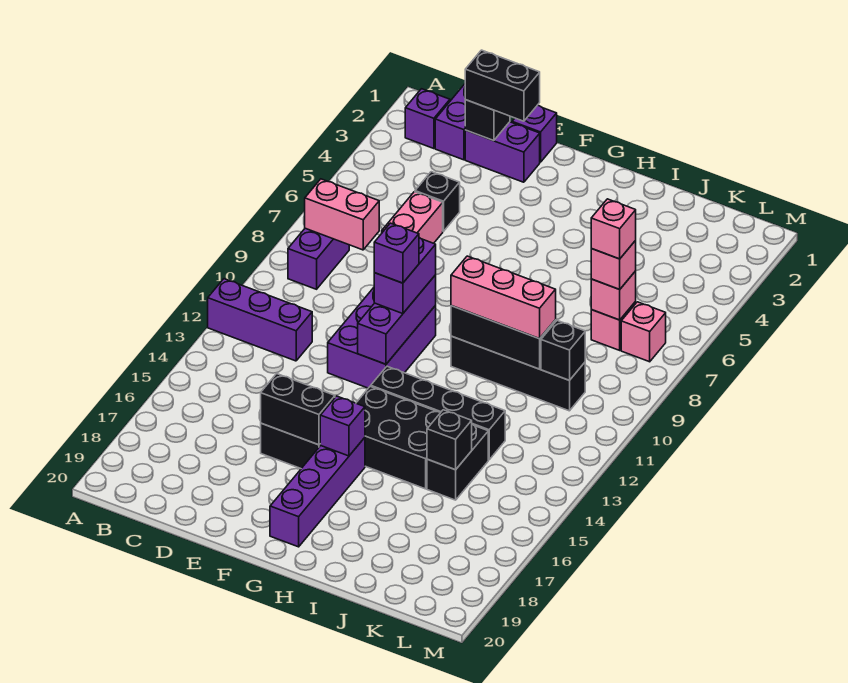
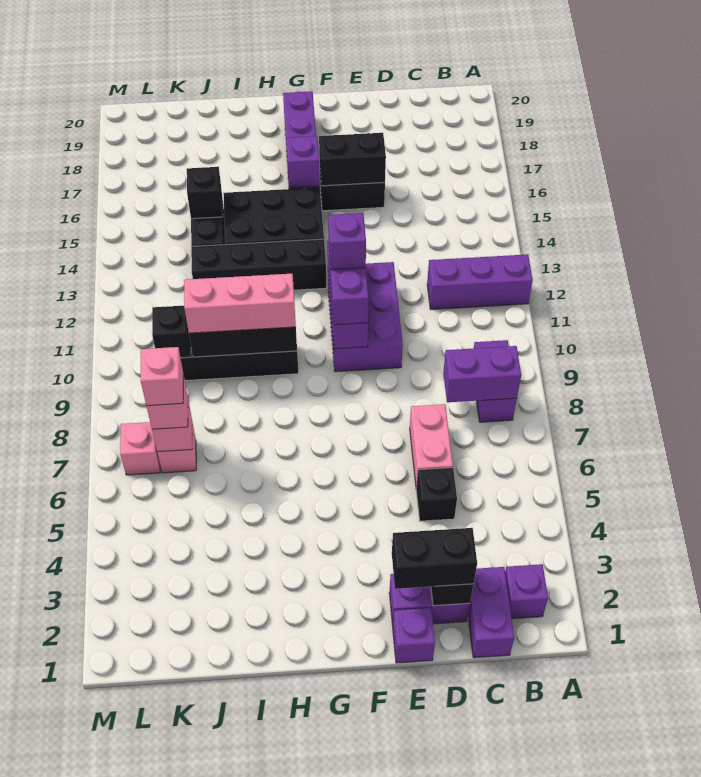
pink 1x2 brick [305,179,379,250] -> purple 1x2 brick [443,346,521,402]

